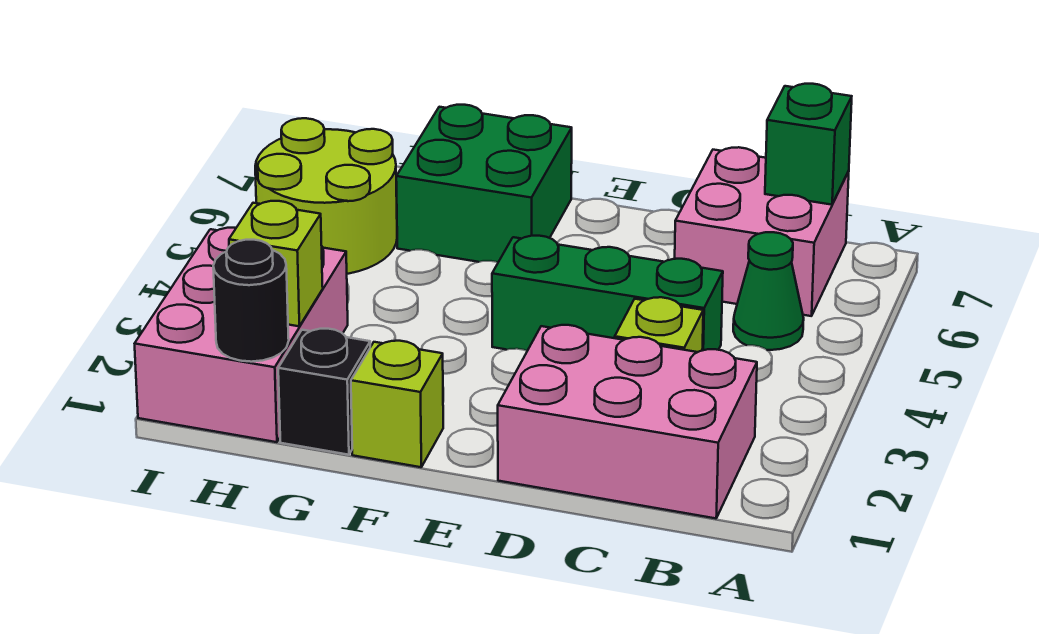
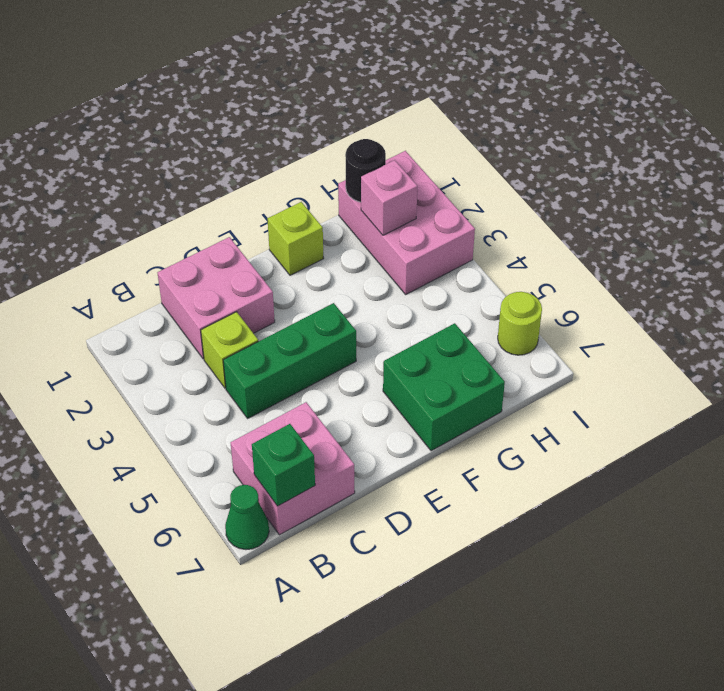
pink 2x3 brick [498,325,757,518] -> pink 2x2 brick [158,237,275,359]
green 1x1 cone [733,232,804,350] -> green 1x1 cone moved to [225,485,269,550]
black 1x1 brick [278,329,370,455] -> none
lime 1x1 brick [229,201,323,326] -> pink 1x1 brick [361,160,417,235]
lime 2x2 round brick [255,118,397,274] -> lime 1x1 round brick [498,292,542,355]

